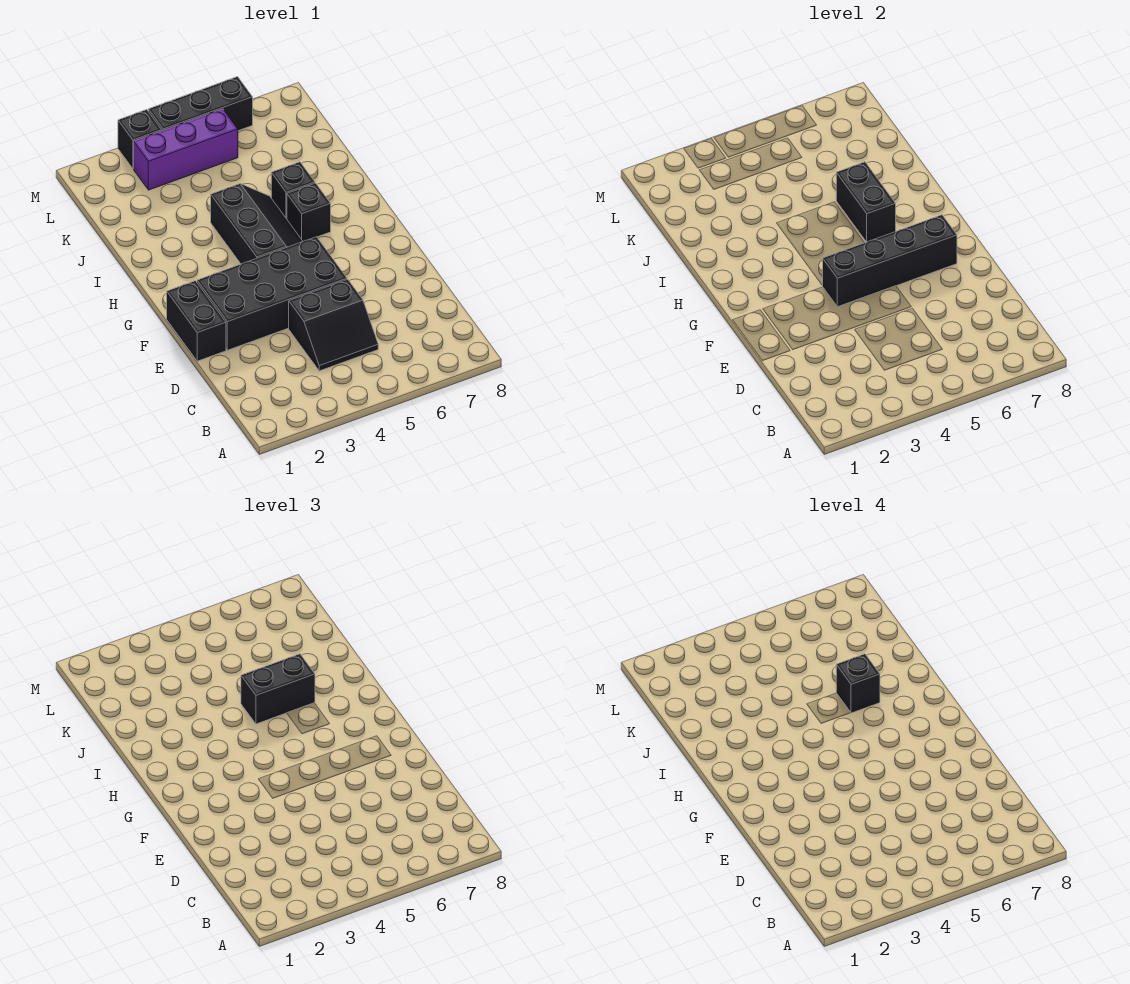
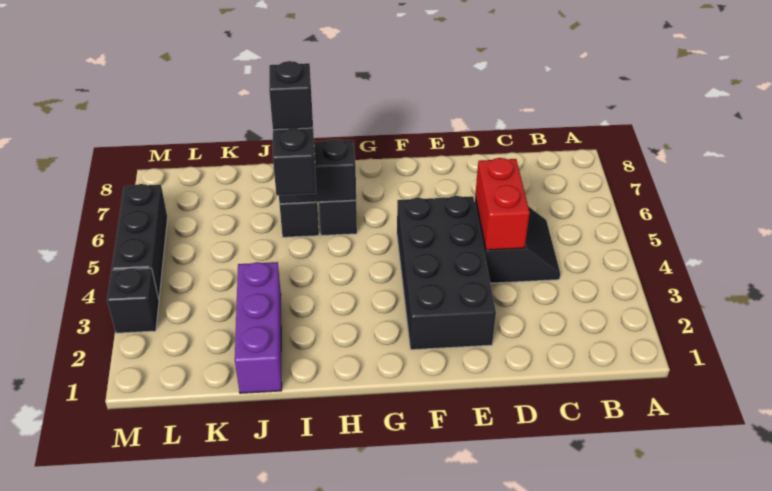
none -> red 1x2 brick [475,158,530,250]
black 1x2 brick [167,281,226,361] -> none
black 1x4 brick [823,215,957,307] -> none
black 2x3 slope [211,184,303,264] -> none
purple 1x3 brick [134,109,238,190] -> purple 1x3 brick moved to [235,262,282,393]

